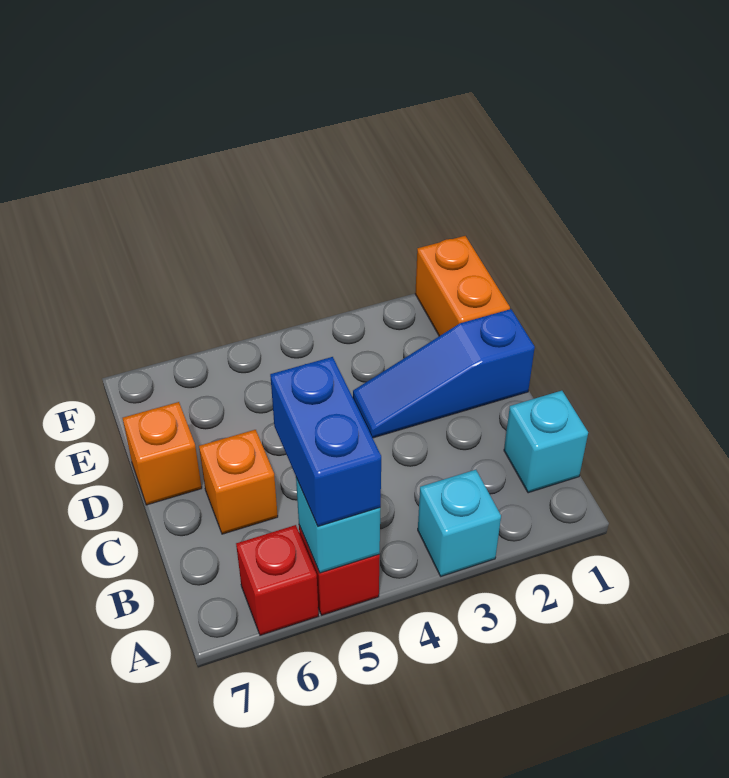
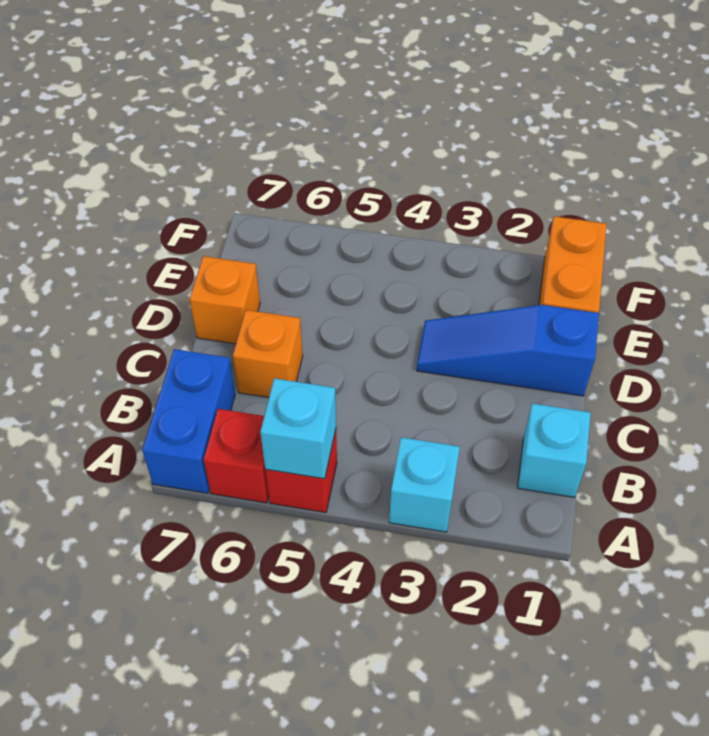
blue 1x2 brick [270,357,381,526] -> blue 1x2 brick moved to [142,349,235,493]

